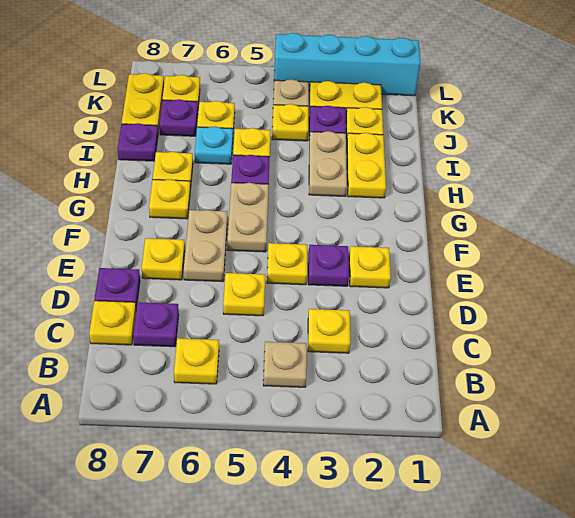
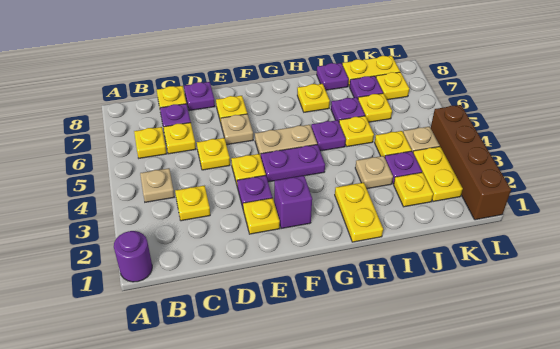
none -> purple 1x1 round brick [114,231,152,282]
tan 1x2 plate [184,210,227,282] -> tan 1x1 plate [221,114,253,145]
none -> purple 1x1 brick [274,176,312,229]
none -> purple 1x2 plate [261,144,325,182]
yellow 1x1 plate [149,179,190,219] -> yellow 1x1 plate moved to [163,123,196,154]
yellow 1x2 plate [347,133,386,198] -> yellow 1x2 plate turned to [335,183,383,242]
tan 1x2 plate [309,131,347,196] -> tan 1x1 plate [355,156,393,189]
cyan 1x1 plate [195,127,233,164] -> purple 1x1 plate [331,97,365,121]
cyan 1x4 brick [274,33,420,96] -> brown 1x4 brick [431,105,511,220]

